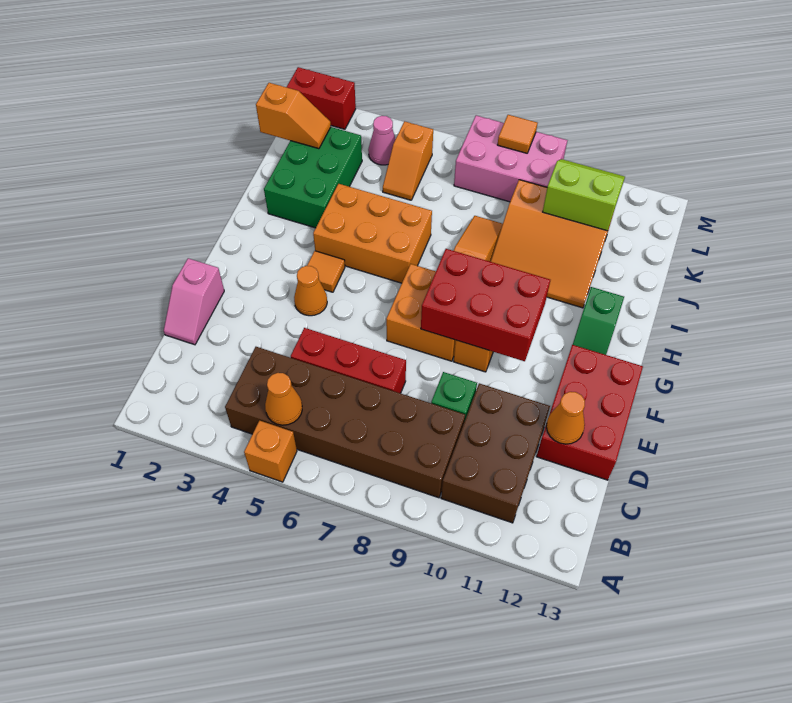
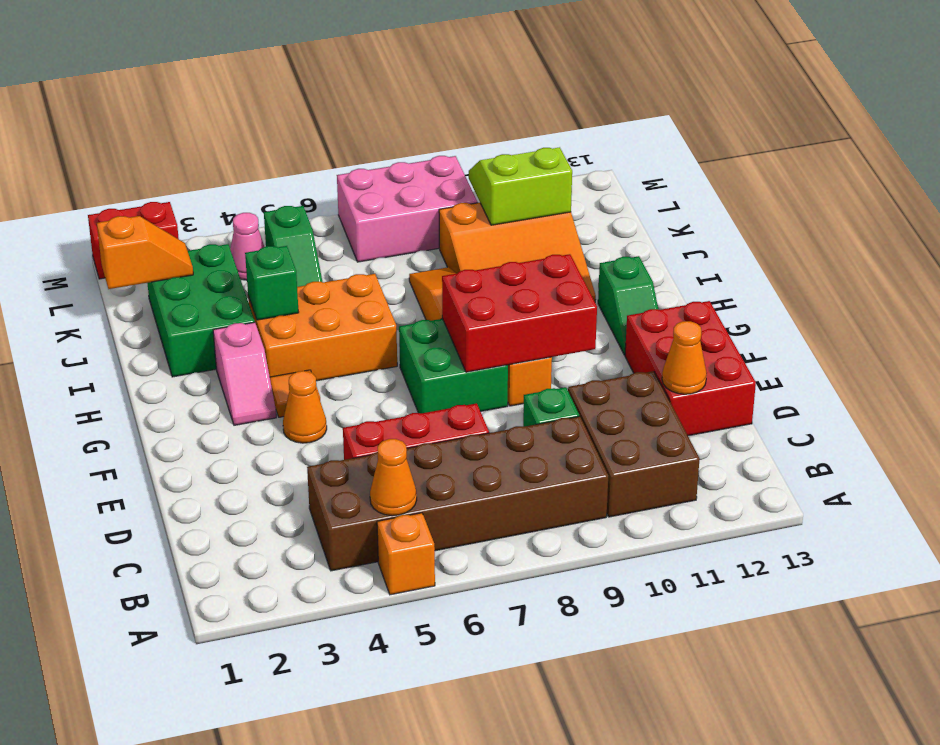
pink 1x2 slope [164,258,224,345] -> pink 1x2 slope moved to [213,322,276,425]
orange 2x2 brick [386,264,456,361] -> green 2x2 brick [399,319,508,413]
none -> green 1x1 brick [245,246,299,320]
orange 1x2 slope [383,121,433,200] -> green 1x2 slope [264,206,322,287]
orange 1x1 tile [498,115,538,153] -> none

